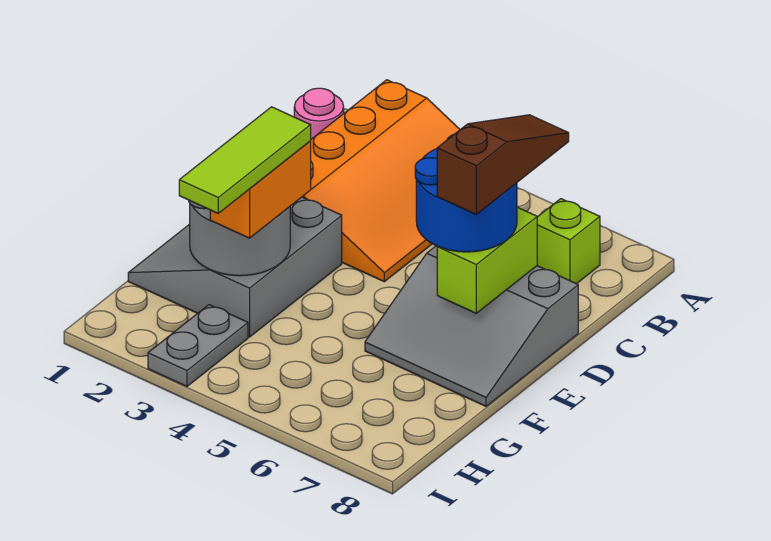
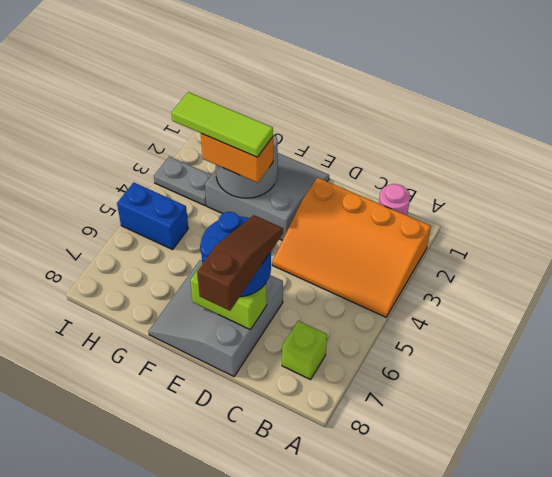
brown 1x3 slope [437,115,569,214] -> brown 1x3 slope turned to [197,215,283,311]
none -> blue 1x2 brick [117,183,188,250]

